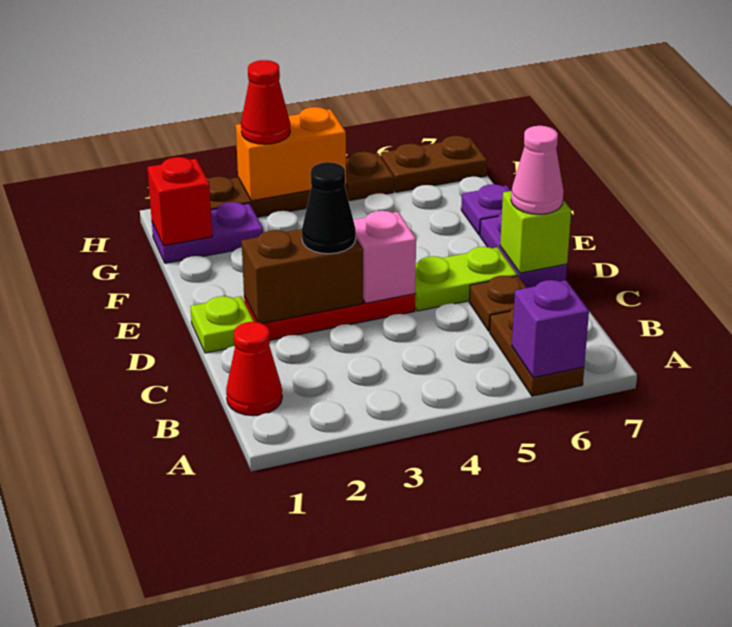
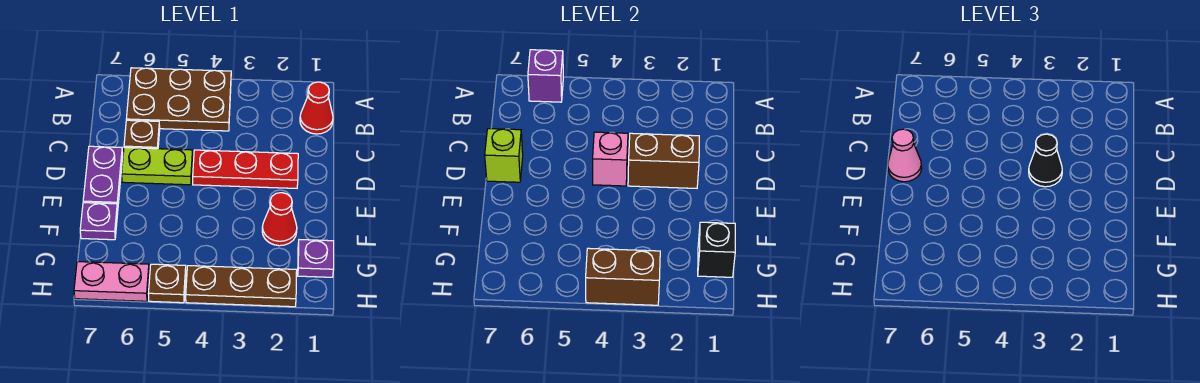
brown 1x2 plate [490,308,584,396] -> brown 2x3 plate [126,68,231,131]
lime 1x1 plate [190,296,254,353] -> none
purple 1x2 plate [152,202,263,263] -> purple 1x1 plate [298,240,334,277]
red 1x1 brick [147,157,212,246] -> black 1x1 brick [698,222,735,277]
orange 1x2 brick [236,107,346,201] -> brown 1x2 brick [586,248,660,305]
red 1x1 cone [241,60,290,144] -> red 1x1 cone moved to [262,193,297,246]
brown 1x2 plate [381,136,487,192] -> pink 1x2 plate [74,262,149,301]

